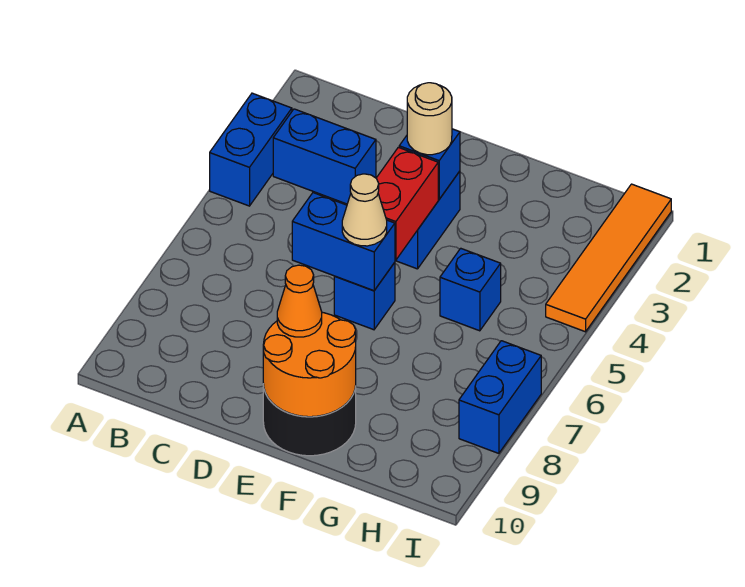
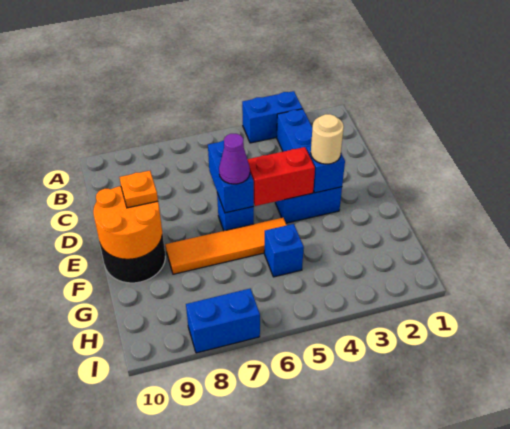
tan 1x1 cone [342,174,387,246] -> purple 1x1 cone [219,134,250,184]
orange 1x1 cone [277,265,322,337] -> orange 1x1 plate [119,171,158,208]
orange 1x4 tile [546,184,671,332] -> orange 1x4 tile moved to [165,218,287,274]

